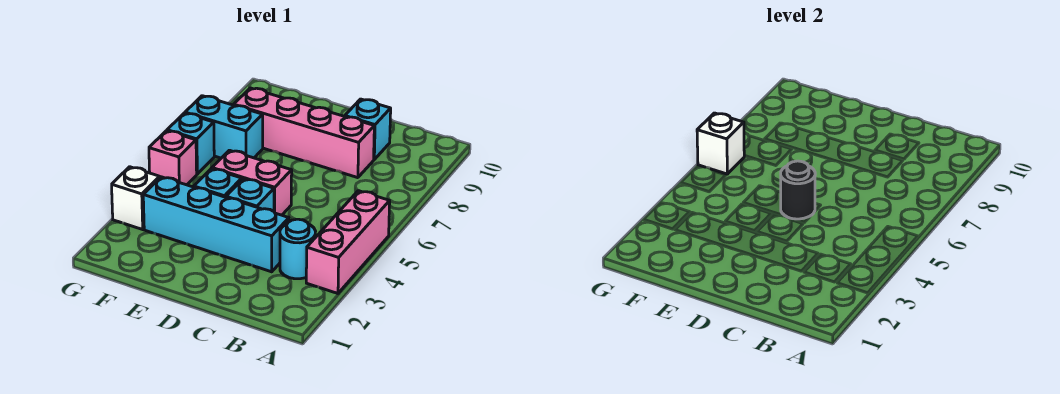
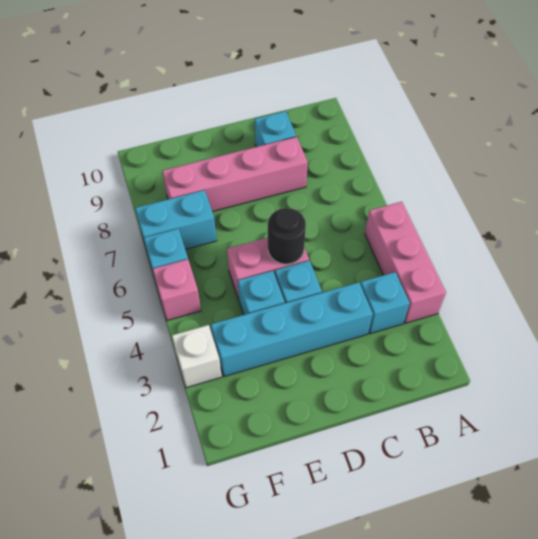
cyan 1x1 round brick [280,219,315,279] -> cyan 1x1 brick [360,272,410,334]
white 1x1 brick [697,113,744,174] -> none

